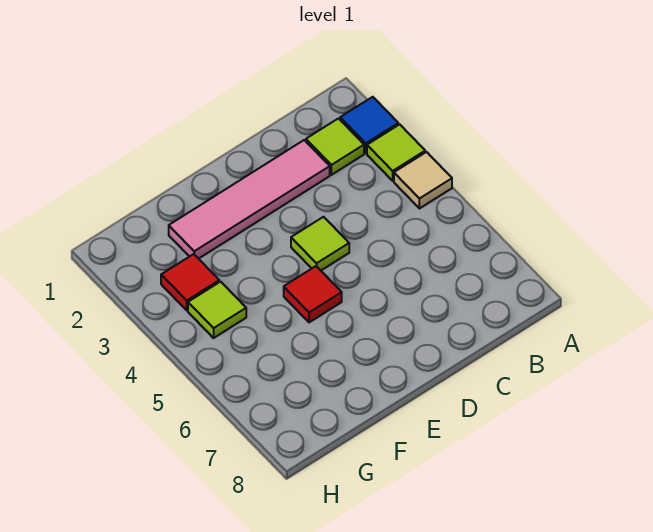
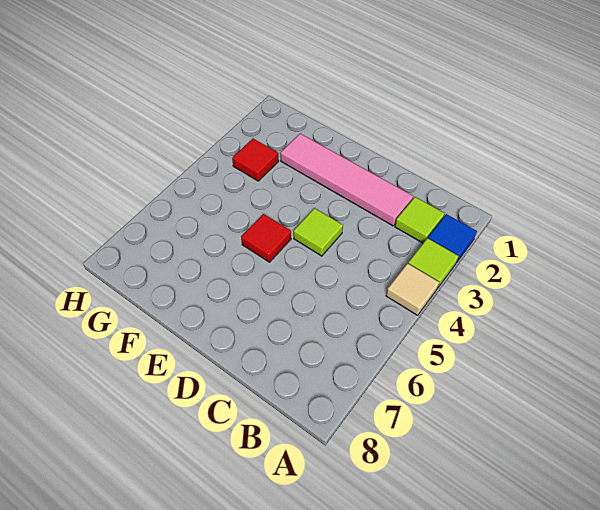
lime 1x1 tile [188,282,246,338] -> none

